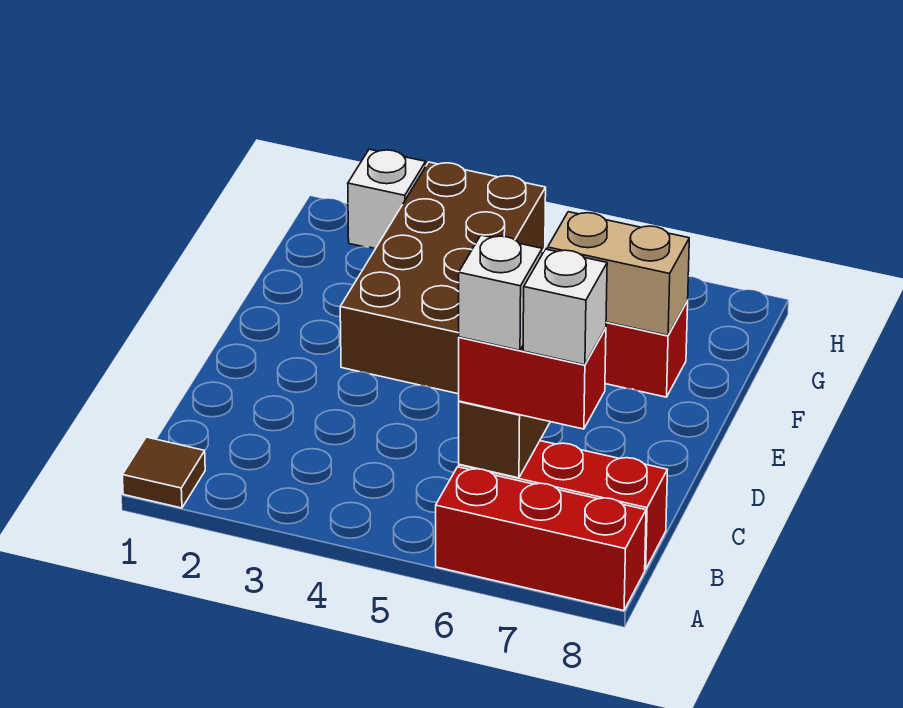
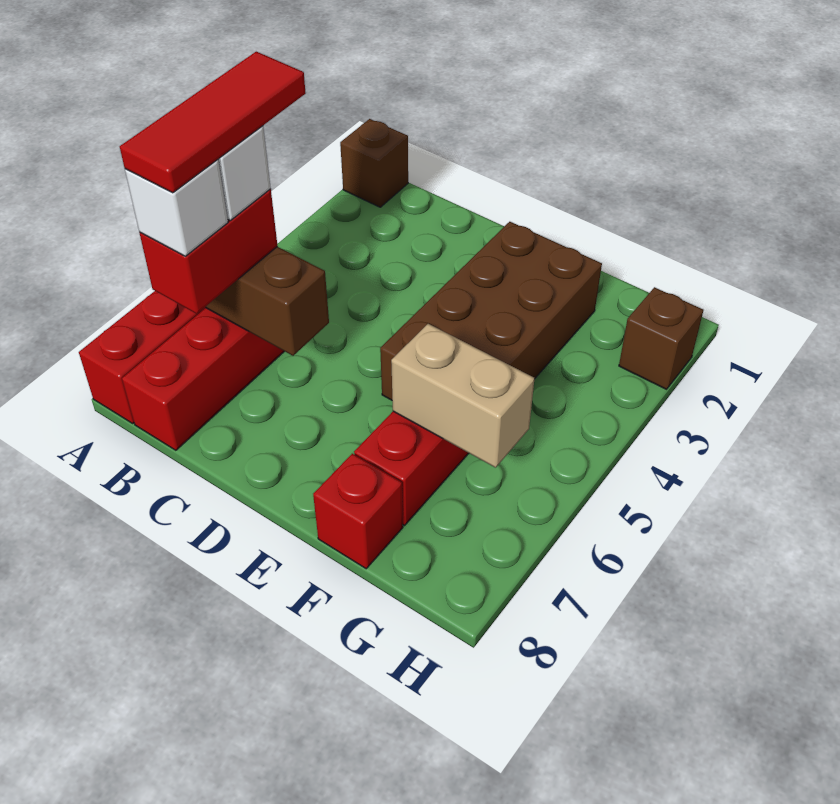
brown 1x1 tile [122,437,205,508] -> brown 1x1 brick [340,119,408,207]
none -> red 1x3 tile [120,52,306,193]
brown 2x4 brick [340,162,546,394] -> brown 2x4 brick turned to [380,222,602,400]
tan 1x2 brick [548,212,689,335] -> tan 1x2 brick turned to [391,324,535,468]
none -> red 1x1 brick [313,454,403,569]
white 1x1 brick [348,149,426,249] -> brown 1x1 brick [619,287,703,389]

